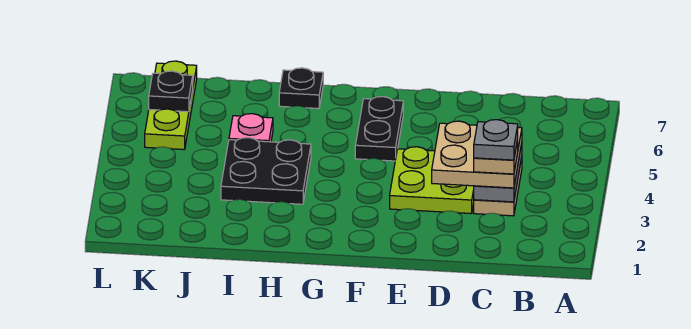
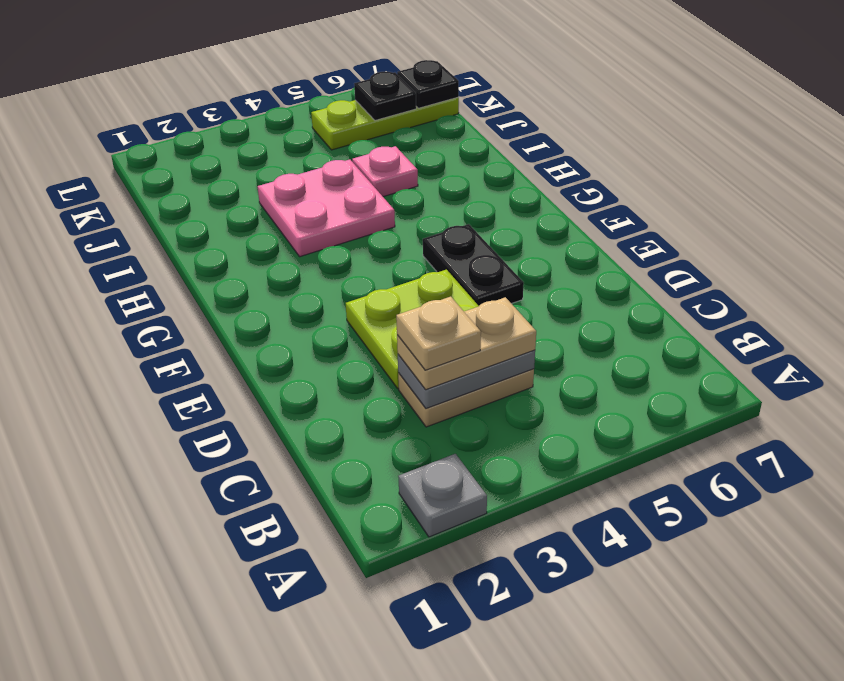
tan 2x2 plate [432,121,522,188] -> tan 1x2 plate [397,297,536,390]
grey 1x1 plate [474,120,518,160] -> grey 1x1 plate moved to [398,454,487,537]
black 1x2 plate [355,97,403,161] -> black 1x2 plate turned to [423,224,524,306]
black 2x2 plate [221,138,311,204] -> pink 2x2 plate [258,159,395,257]
black 1x1 plate [279,68,323,109] -> black 1x1 plate moved to [397,60,459,108]

